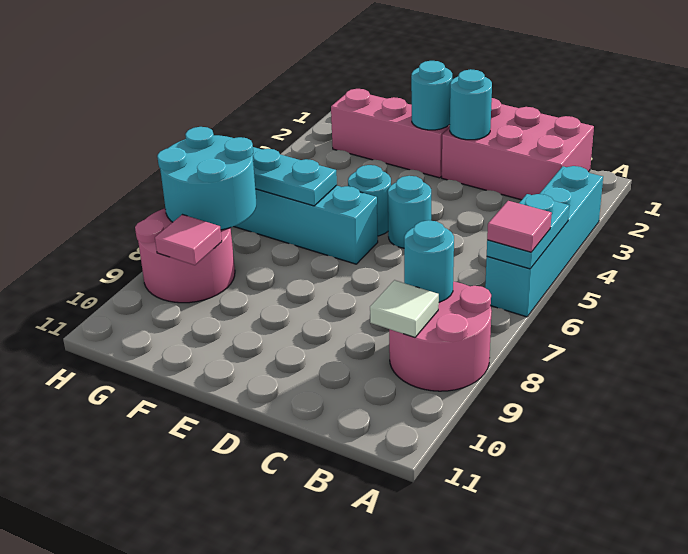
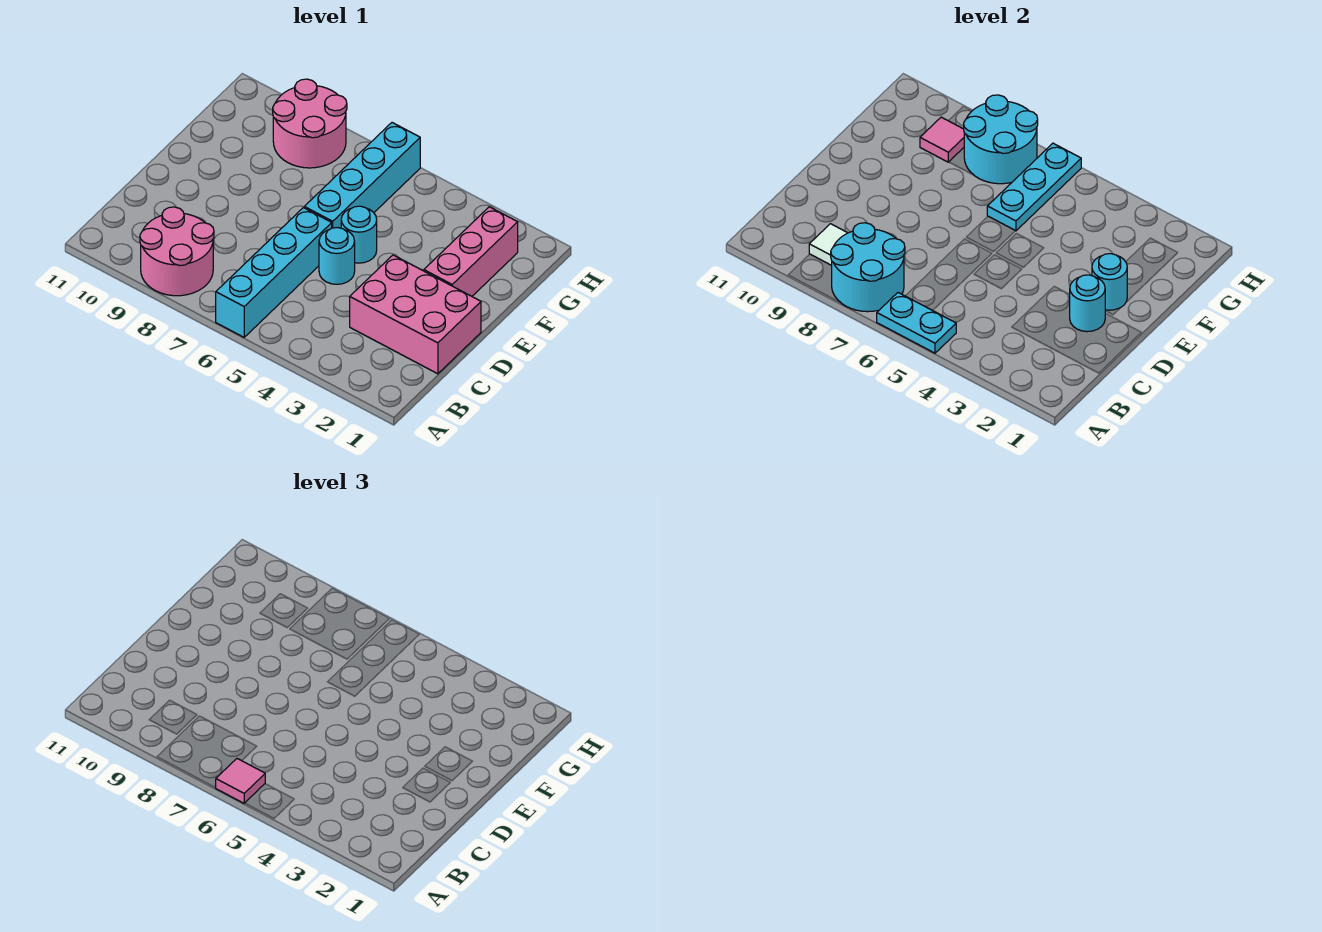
cyan 1x4 brick [485,166,603,317] -> cyan 1x4 brick turned to [216,208,332,337]
pink 2x3 brick [442,98,594,200] -> pink 2x3 brick turned to [350,255,481,374]
cyan 1x1 round brick [404,220,454,302] -> cyan 2x2 round brick [831,223,905,312]

